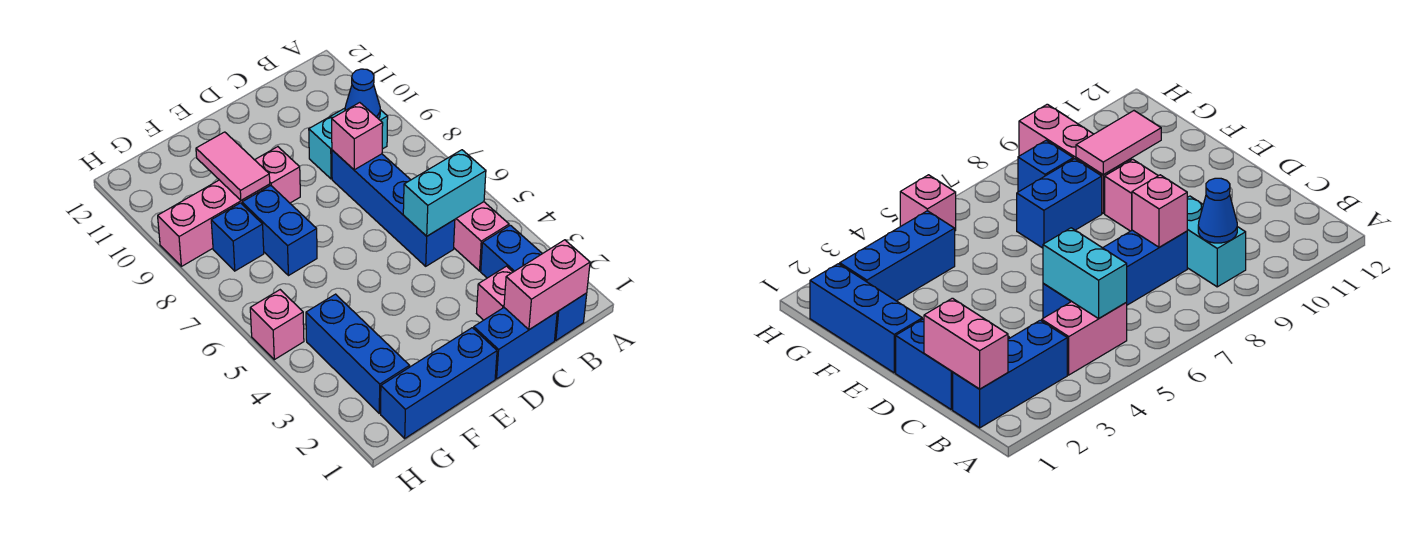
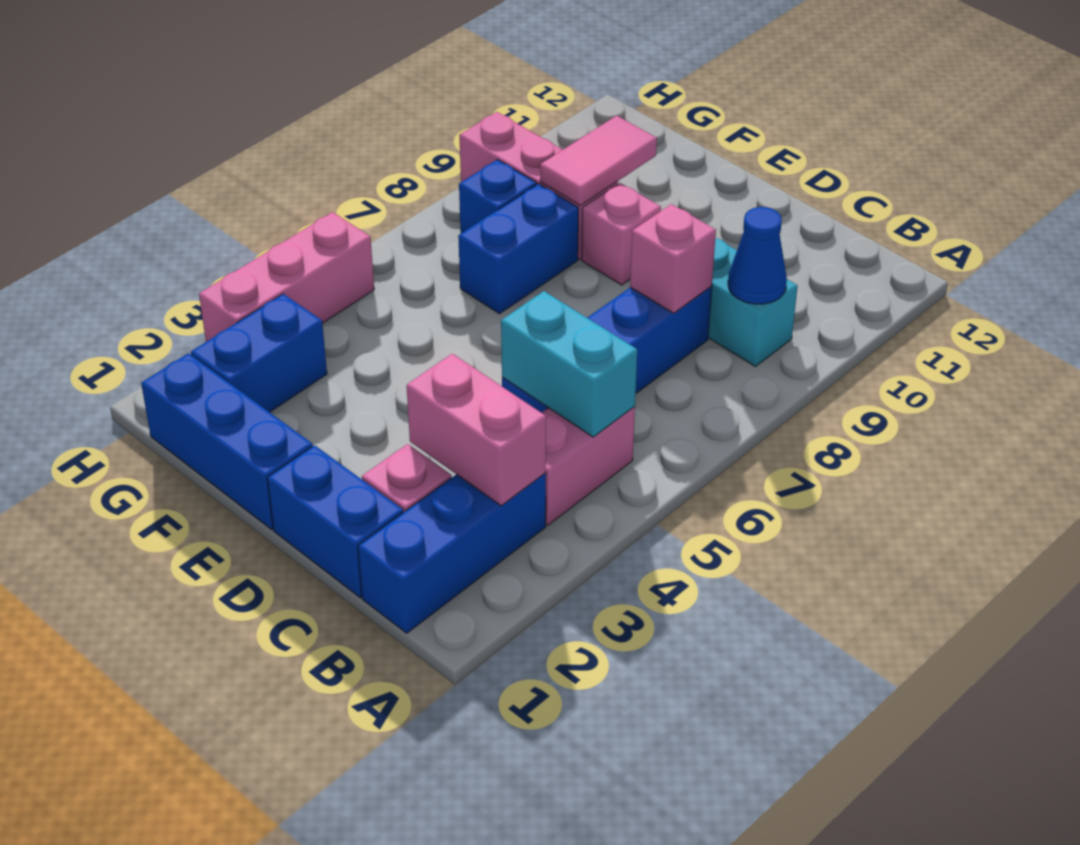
pink 1x2 brick [504,240,590,330] -> pink 1x2 brick moved to [407,354,546,506]
blue 1x3 brick [306,294,410,413] -> blue 1x2 brick [191,294,327,412]
pink 1x1 brick [250,290,304,360] -> pink 1x3 brick [199,212,374,342]

